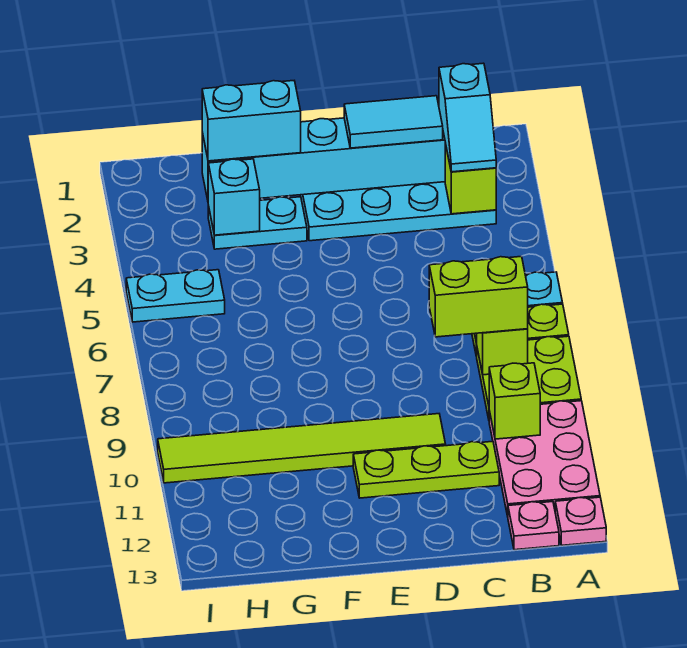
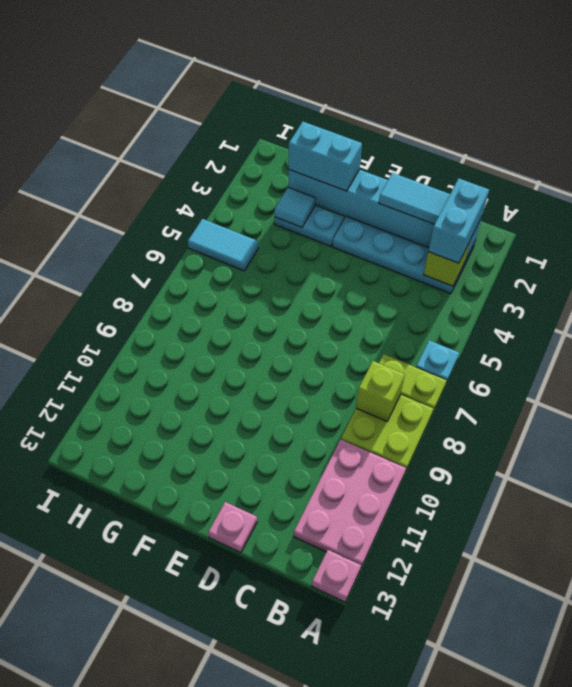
cyan 1x2 slope [439,63,496,172] -> cyan 1x2 brick [428,178,489,263]
lime 1x2 brick [429,256,528,337] -> none
lime 1x1 brick [489,363,540,439] -> none
pink 1x1 plate [508,502,559,550] -> pink 1x1 plate moved to [208,502,257,553]
lime 1x3 plate [353,441,499,498] -> none
lime 1x6 tile [158,414,446,483] -> none
cyan 1x1 brick [208,159,260,235] -> cyan 1x1 tile [275,187,315,227]
cyan 1x2 plate [126,270,225,322] -> cyan 1x2 tile [188,219,258,271]

